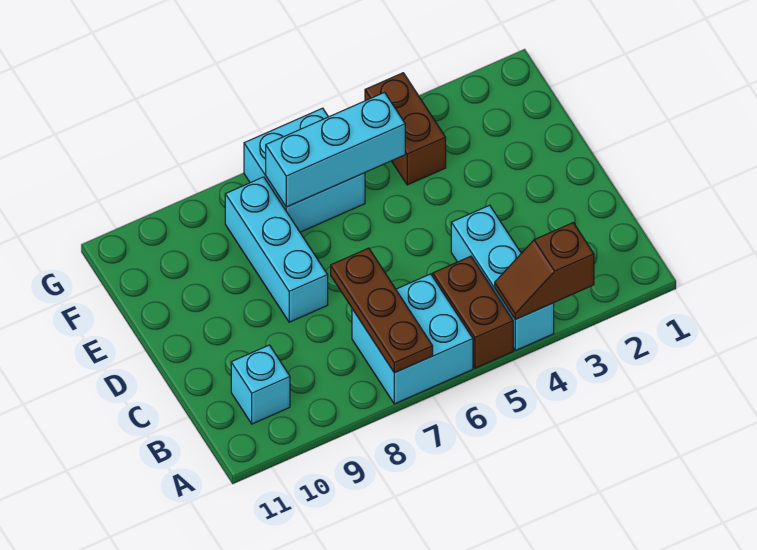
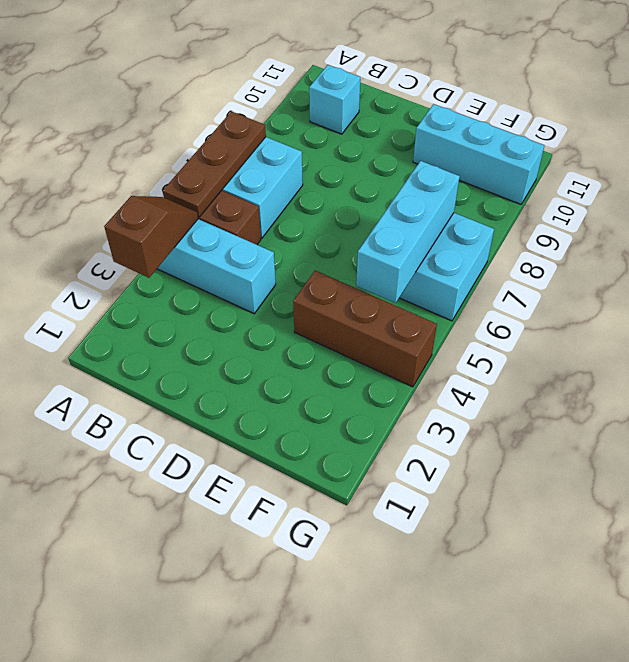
brown 1x3 plate [331,248,433,373] -> brown 1x3 plate turned to [163,111,266,217]
cyan 1x3 brick [225,177,328,322] -> cyan 1x3 brick moved to [413,104,544,204]
brown 1x2 brick [365,73,446,185] -> brown 1x3 brick [293,271,437,387]

